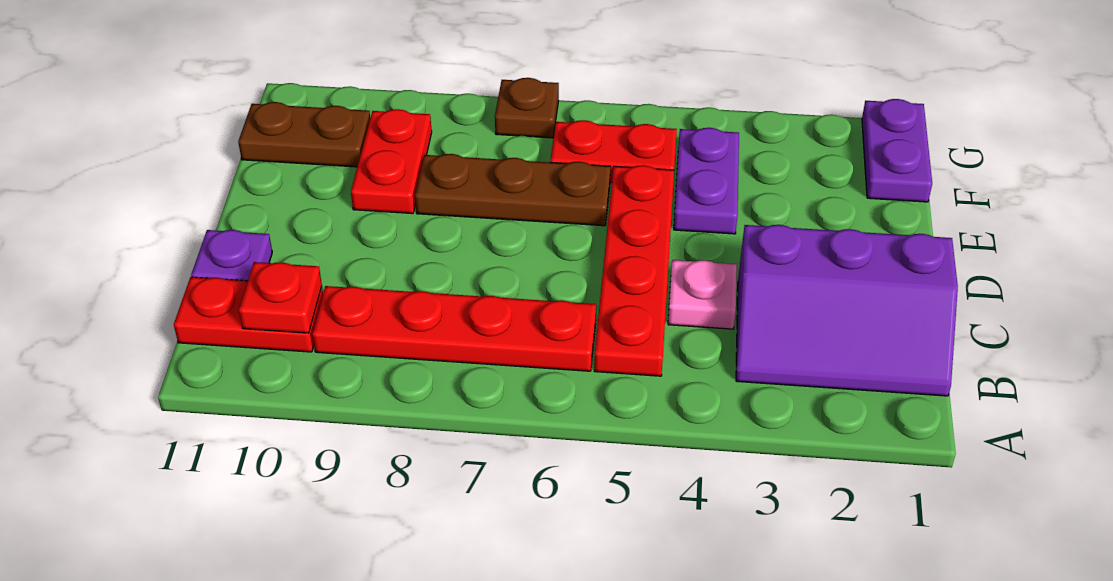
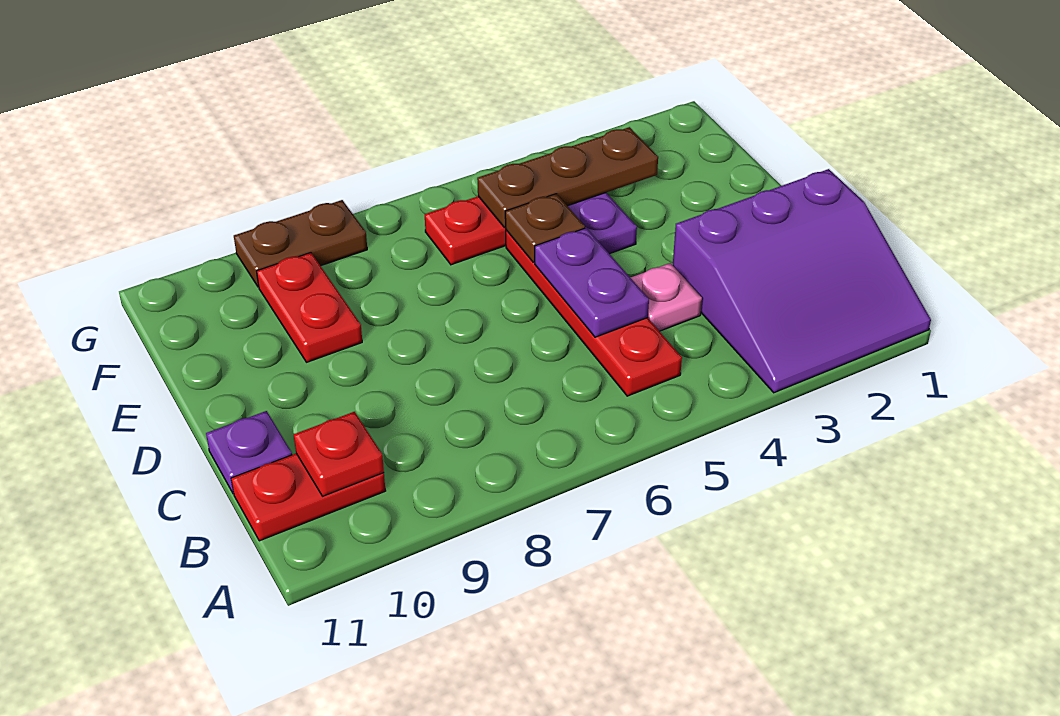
purple 2x3 slope [736,225,958,396] -> purple 3x3 slope [673,169,931,393]
red 1x4 plate [312,286,596,371] -> none
brown 1x3 plate [415,154,610,226] -> brown 1x3 plate moved to [477,127,658,227]
purple 1x2 plate [862,99,932,202] -> purple 1x2 plate moved to [535,228,649,337]
brown 1x2 plate [238,102,370,167] -> brown 1x2 plate moved to [234,200,367,287]
brown 1x1 plate [495,78,559,138] -> brown 1x1 plate moved to [505,194,585,262]

